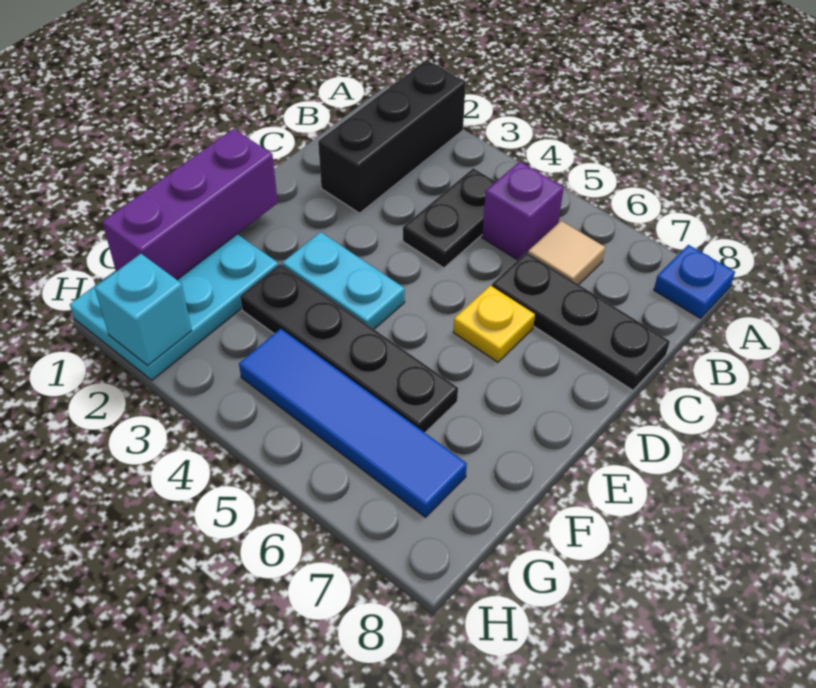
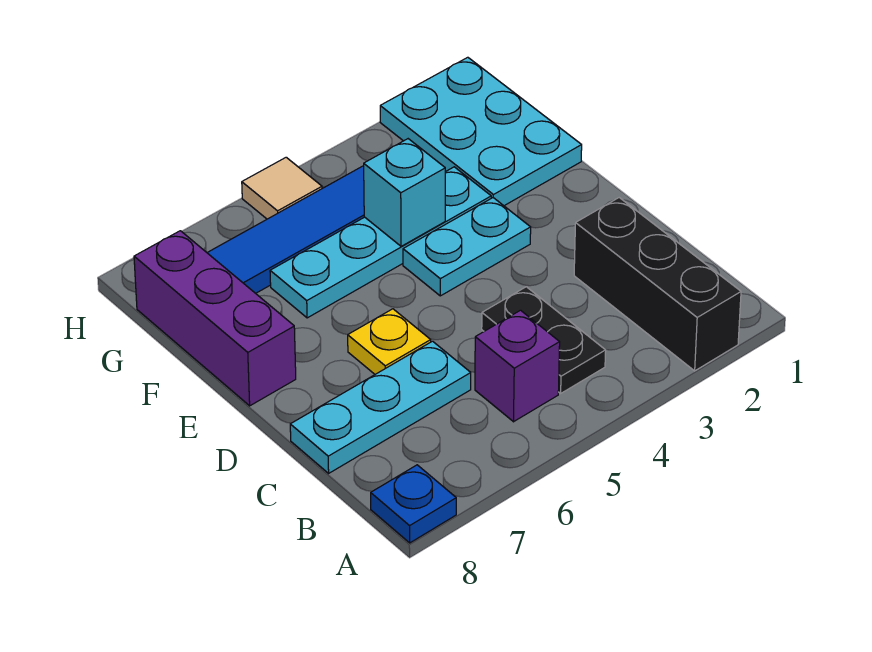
tan 1x1 tile [528,221,605,284] -> tan 1x1 tile moved to [242,157,322,219]
black 1x3 plate [492,252,670,390] -> cyan 1x3 plate [290,341,471,473]
purple 1x3 brick [102,129,278,280] -> purple 1x3 brick moved to [134,231,296,406]
black 1x4 plate [240,264,458,433] -> cyan 1x4 plate [270,167,491,318]
cyan 1x1 brick [95,254,192,366] -> cyan 1x1 brick moved to [364,139,445,246]

